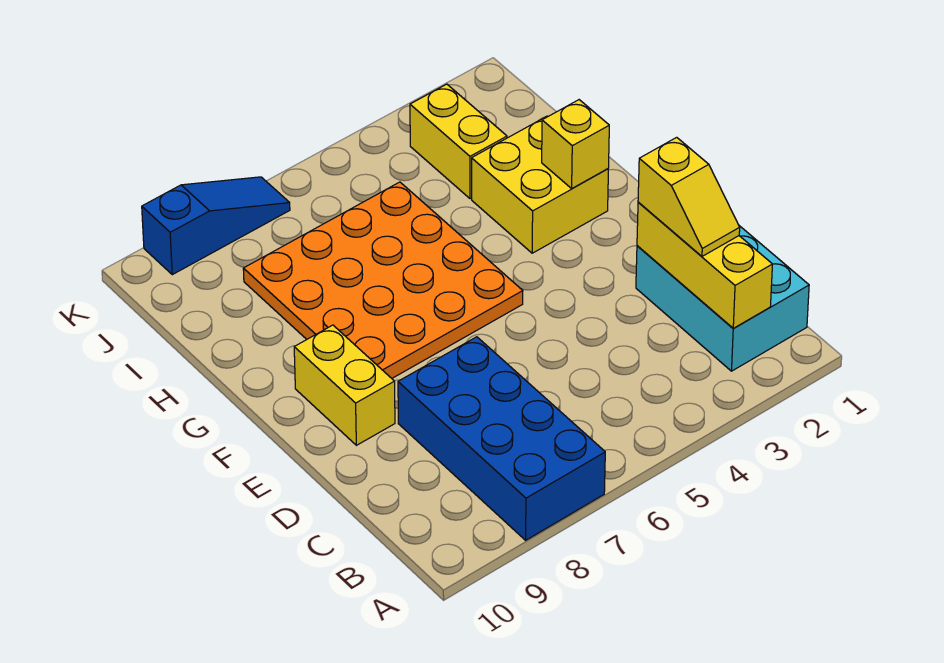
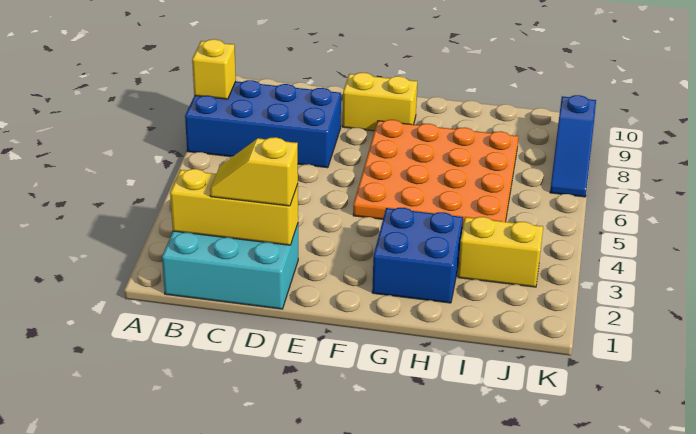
yellow 2x2 brick [472,116,608,253] -> blue 2x2 brick [372,208,463,303]
yellow 1x1 brick [542,100,609,188] -> yellow 1x1 brick moved to [192,39,236,99]

